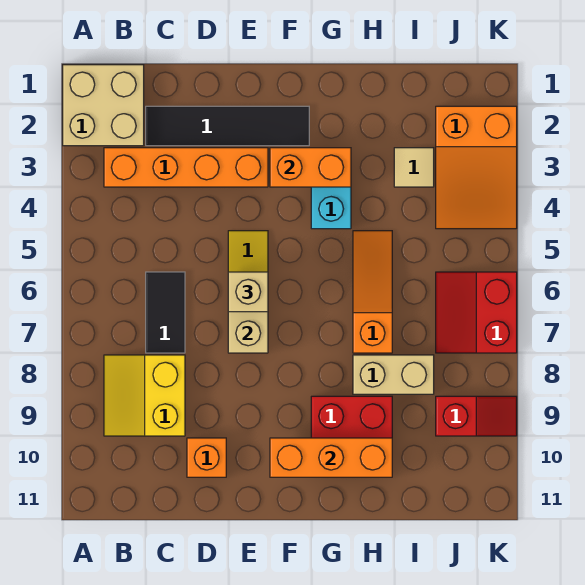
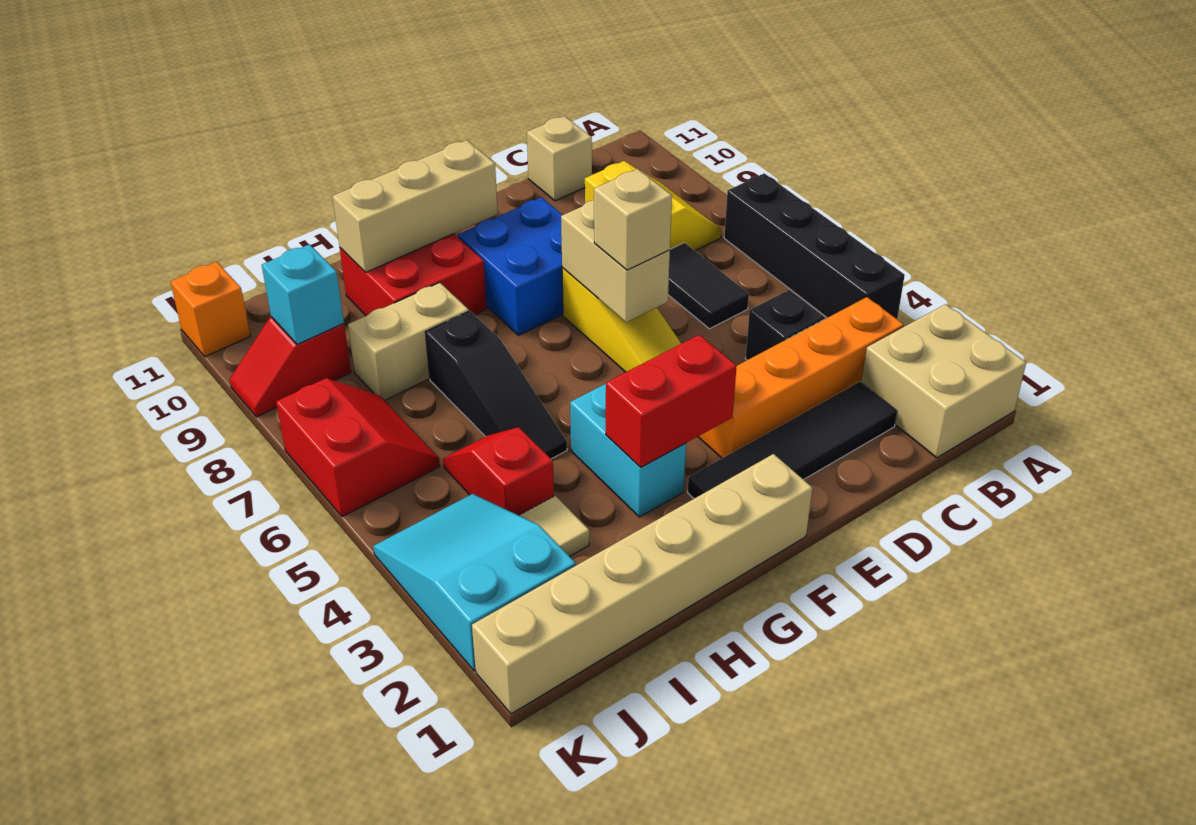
none -> black 1x4 brick [724,173,905,319]
none -> black 1x1 brick [745,290,824,360]
none -> tan 1x1 brick [527,116,592,201]
orange 1x1 brick [187,438,226,477] -> orange 1x1 brick moved to [170,262,250,357]
none -> blue 2x2 brick [458,197,563,335]
none -> tan 1x6 brick [472,454,812,714]
orange 1x2 brick [270,148,351,187] -> red 1x2 brick [606,335,737,467]
orange 1x3 brick [270,438,392,477] -> tan 1x3 brick [332,140,498,272]
orange 1x3 slope [353,231,392,353] -> black 1x3 slope [425,311,567,459]
none -> red 1x2 slope [443,427,554,515]
orange 2x3 slope [436,106,517,229] -> cyan 2x3 slope [373,494,576,671]
none -> cyan 1x1 brick [262,244,344,344]

